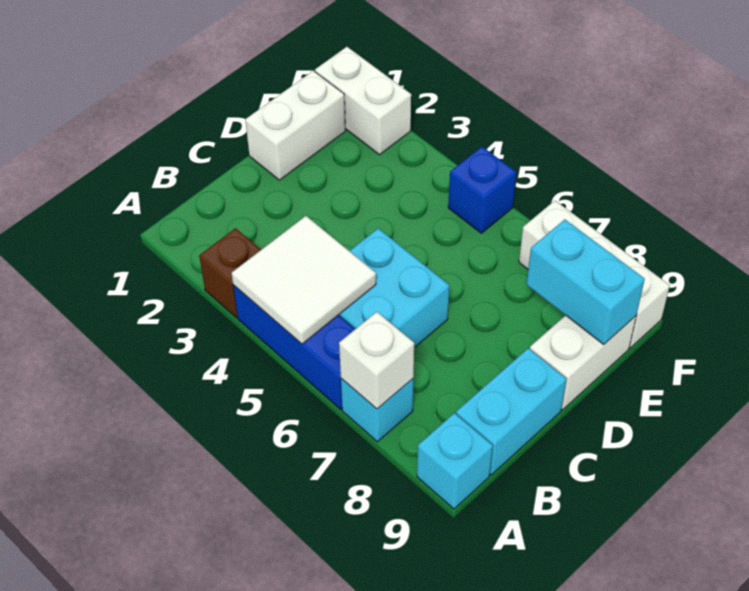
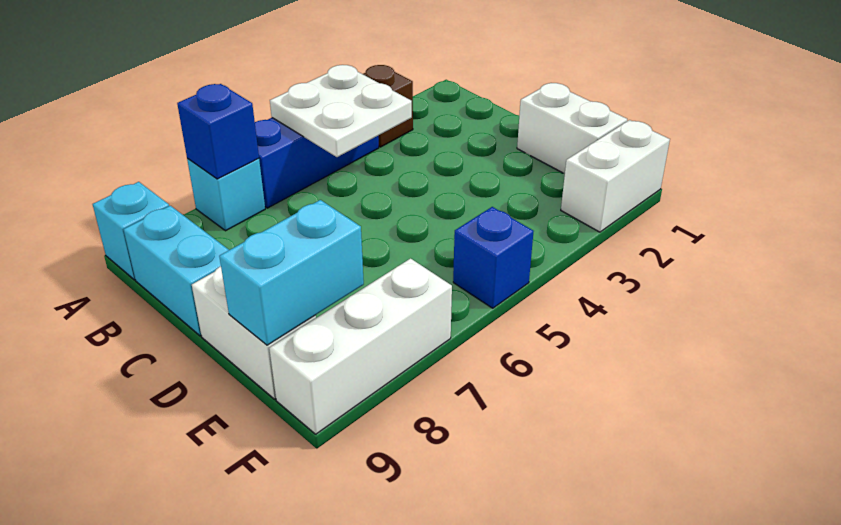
white 2x2 tile [232,216,376,344] -> white 2x2 plate [270,65,412,157]
white 1x1 brick [339,312,414,409] -> blue 1x1 brick [177,84,259,179]
cyan 2x2 brick [339,228,449,348] -> none

